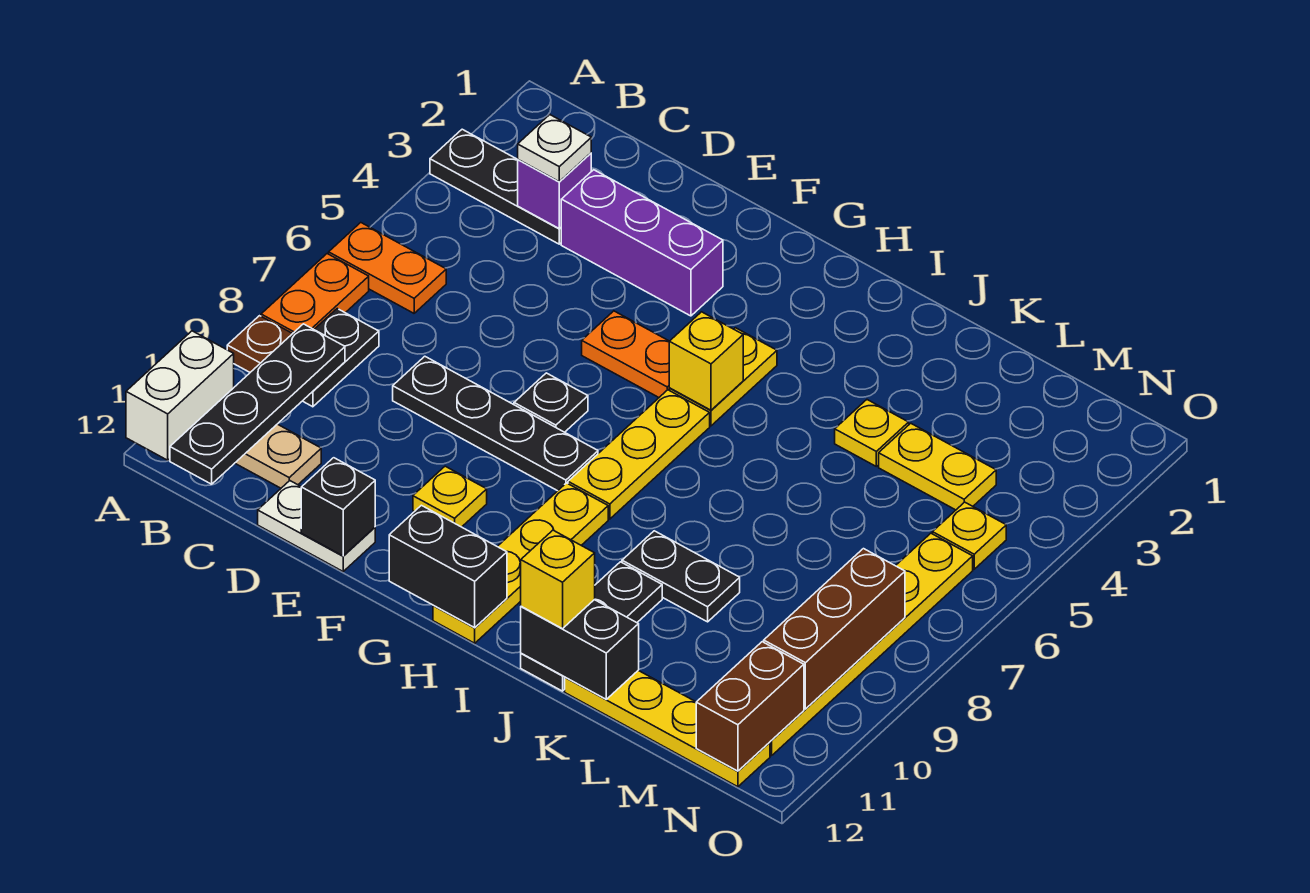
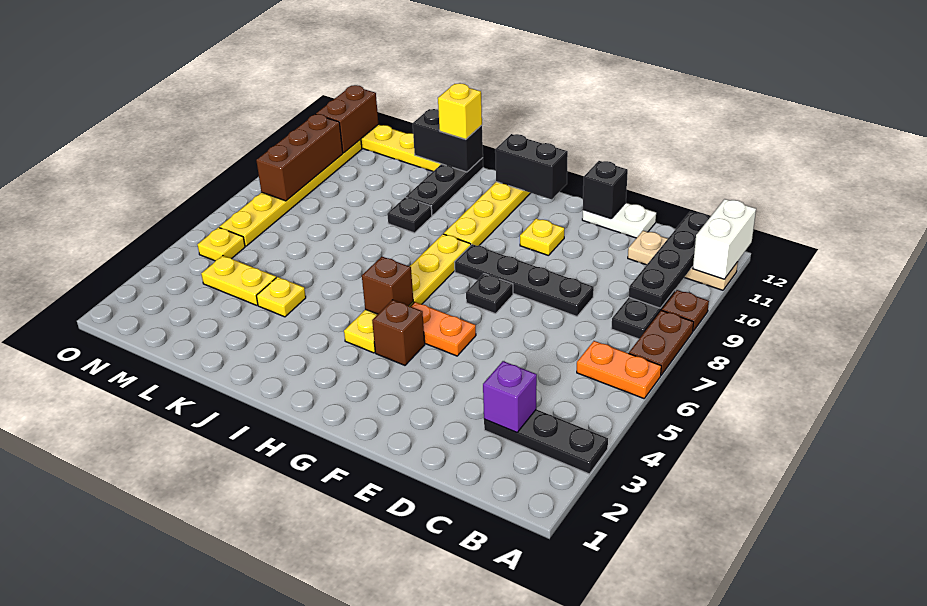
orange 1x2 plate [261,254,369,334] -> brown 1x2 plate [629,310,694,375]
white 1x1 plate [518,115,591,181] -> none
purple 1x3 brick [561,170,723,316] -> none
none -> brown 1x1 brick [372,300,425,365]
yellow 1x1 brick [669,312,743,410] -> brown 1x1 brick [362,257,413,314]
black 1x2 plate [622,531,740,622] -> black 1x1 plate [387,197,432,233]

